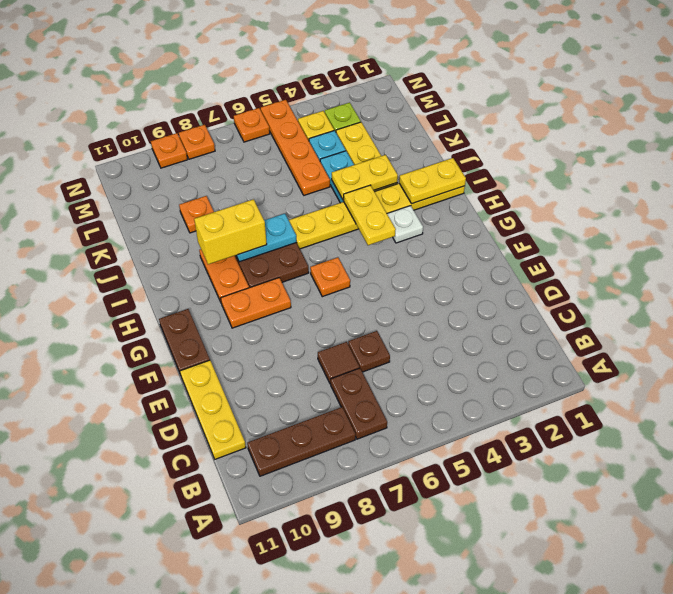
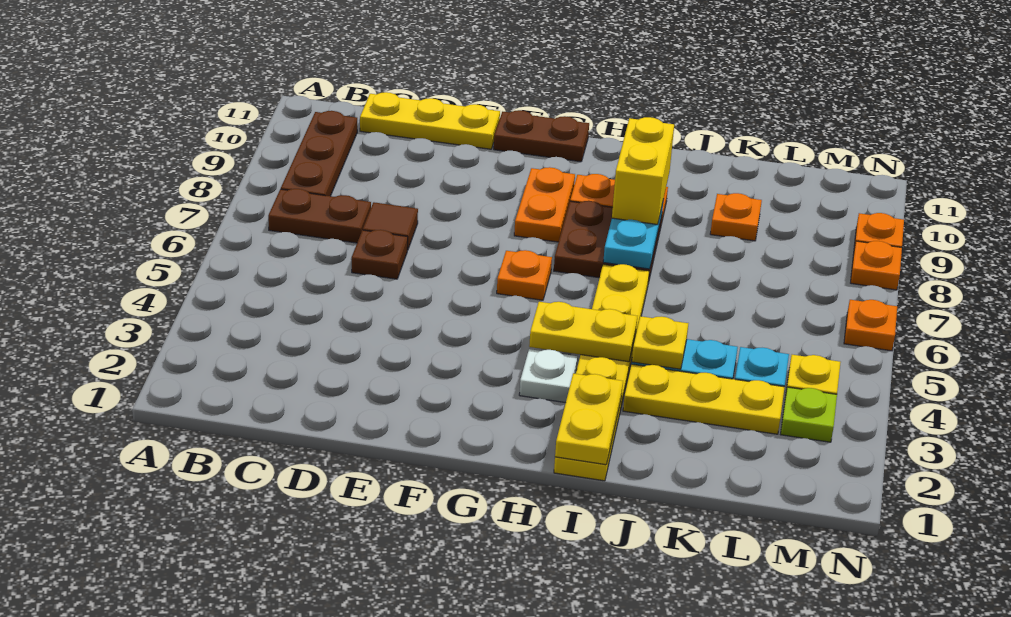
yellow 1x2 plate [332,155,398,200] -> yellow 1x1 plate [632,316,689,369]
orange 1x4 plate [261,100,330,195] -> none

